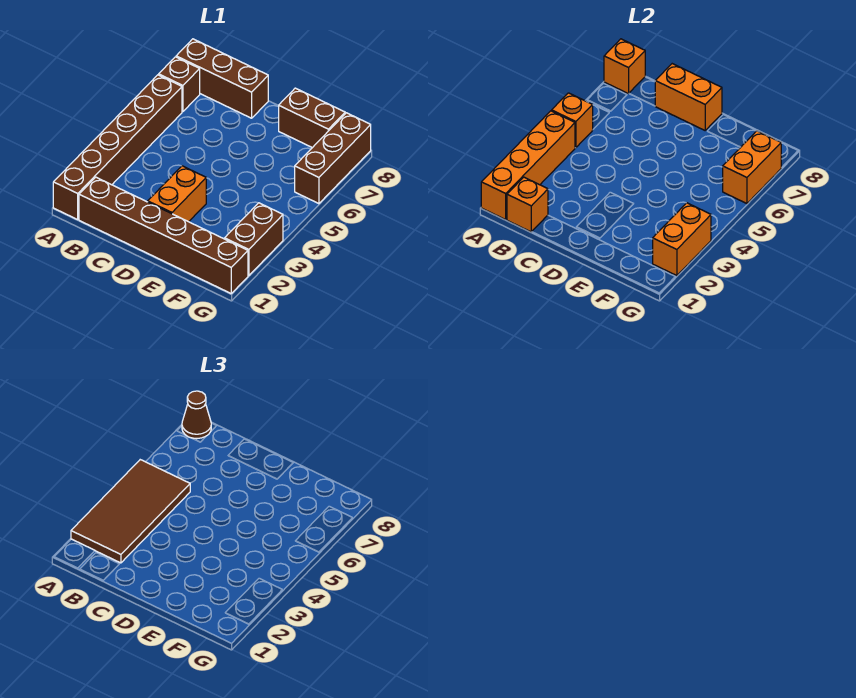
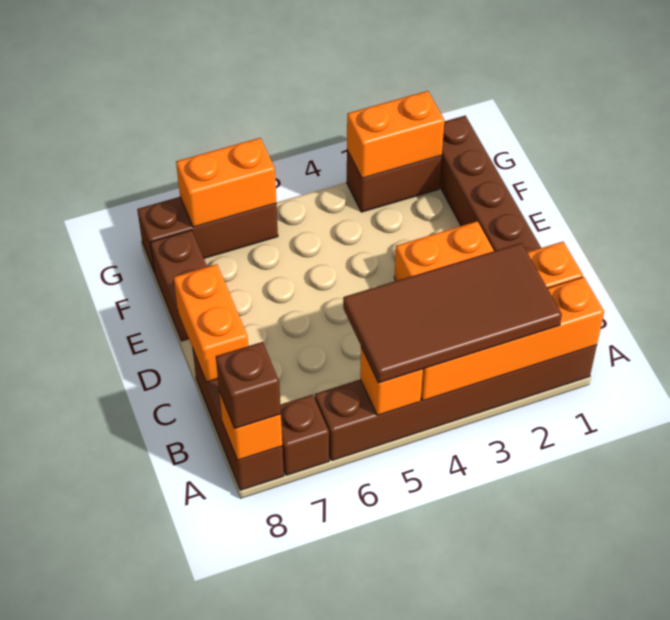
brown 1x1 cone [182,391,211,438] -> brown 1x1 brick [216,342,281,428]

